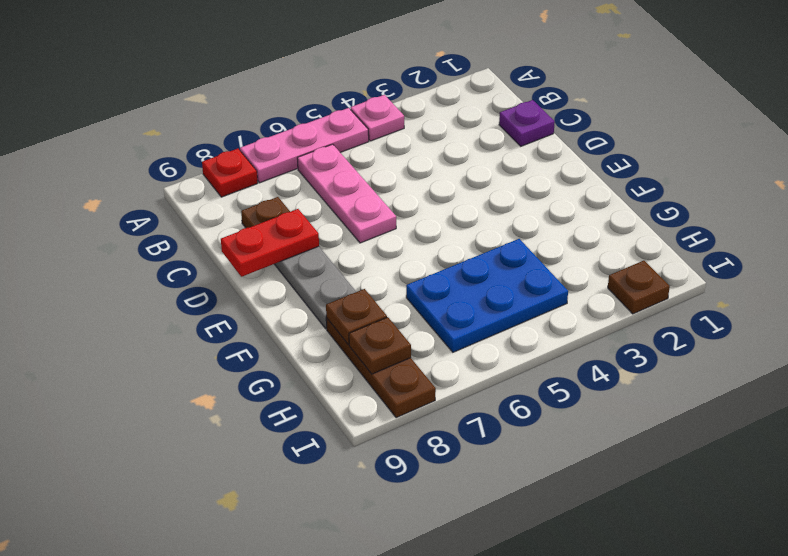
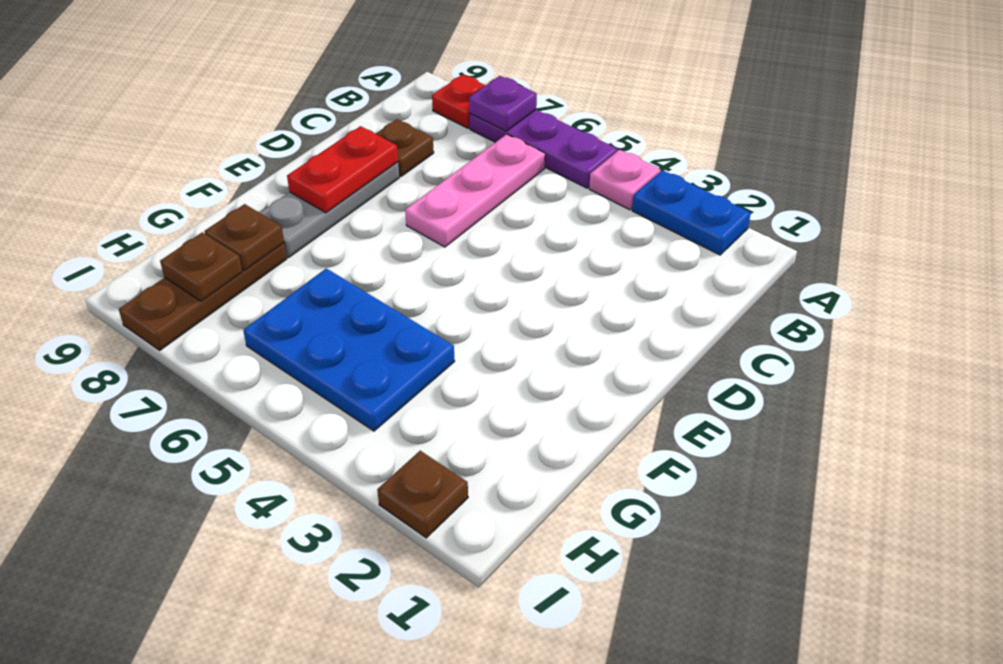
none -> blue 1x2 plate [632,170,751,255]
pink 1x3 plate [240,108,369,183] -> purple 1x3 plate [469,110,617,188]
purple 1x1 plate [499,100,555,146] -> purple 1x1 plate moved to [469,76,537,131]
red 1x2 plate [221,209,319,277] -> red 1x2 plate turned to [287,126,398,213]

